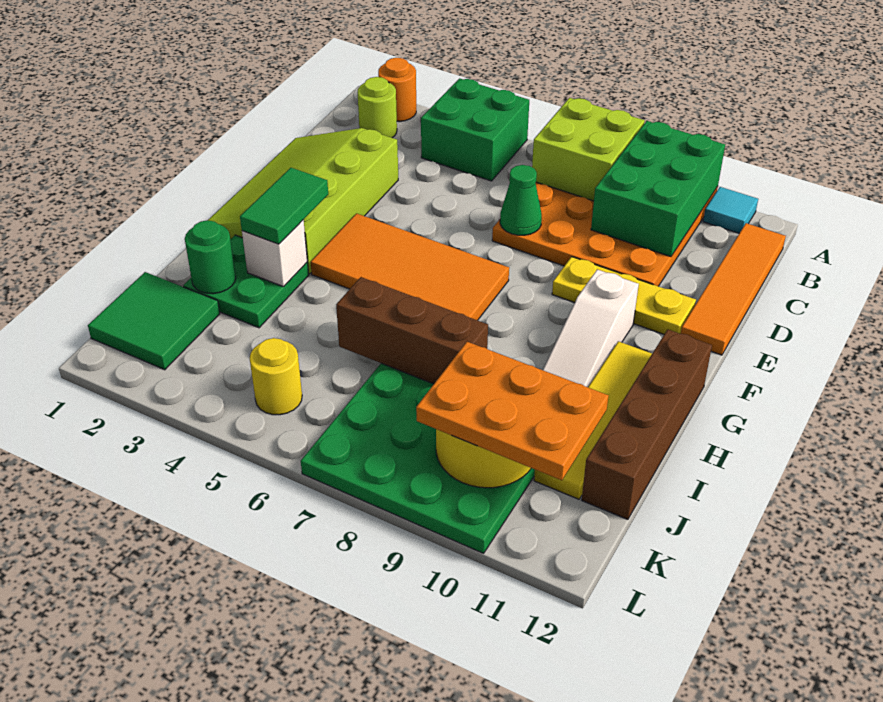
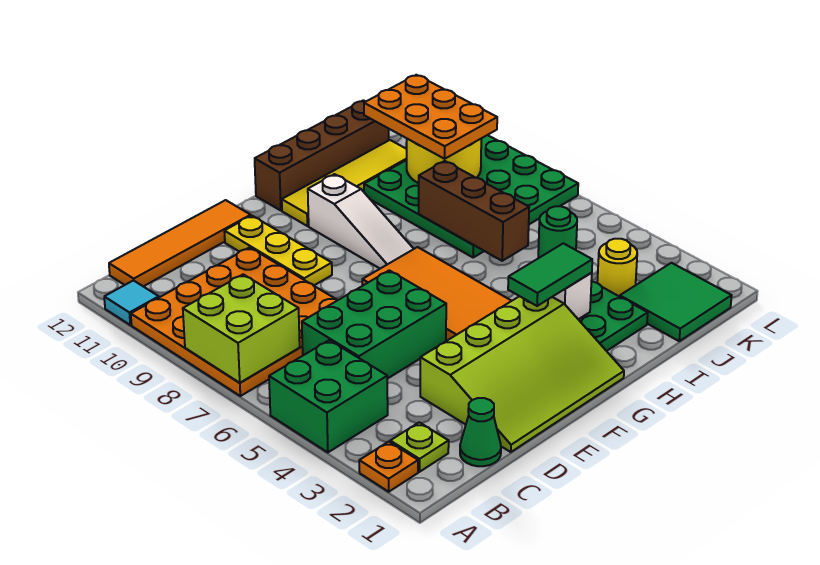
orange 1x1 round brick [378,58,416,122] -> orange 1x1 plate [359,442,418,492]
green 2x3 brick [591,121,725,257] -> green 2x3 brick moved to [302,270,446,379]
lime 1x1 round brick [357,77,397,138] -> lime 1x1 plate [390,422,449,472]
green 1x1 cone [500,165,542,235] -> green 1x1 cone moved to [460,398,501,466]
white 1x3 slope [543,270,639,387] -> white 1x3 slope turned to [308,174,413,269]
green 1x1 round brick [185,220,236,294] -> green 1x1 round brick moved to [538,206,577,258]
yellow 1x1 round brick [250,338,302,415] -> yellow 1x1 round brick moved to [597,239,637,297]

